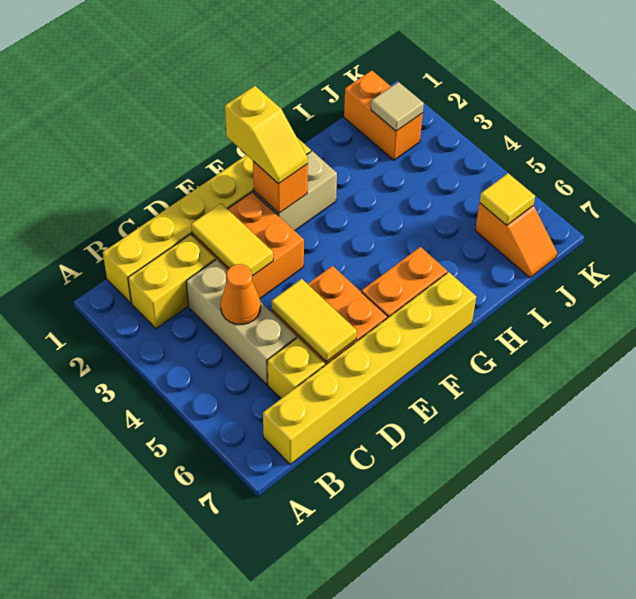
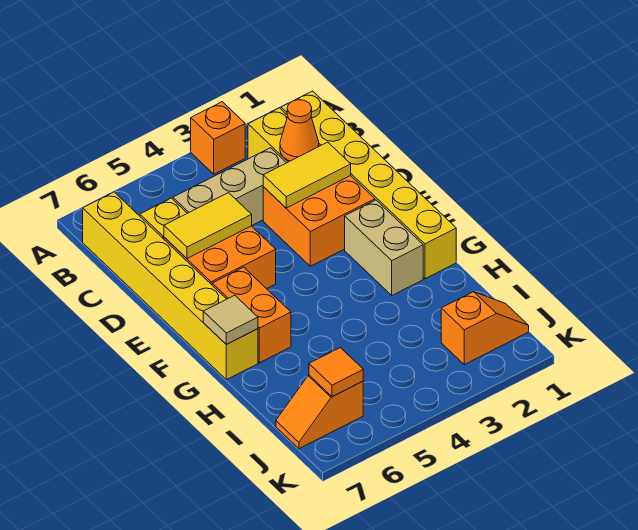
orange 1x1 cone [221,264,261,324] -> orange 1x1 cone moved to [280,100,319,161]
yellow 1x2 slope [225,86,308,184] -> none
orange 1x1 brick [253,161,308,213] -> orange 1x1 brick moved to [191,102,245,174]
orange 1x2 brick [344,70,423,160] -> orange 1x2 slope [441,292,529,365]
tan 1x1 tile [371,82,424,131] -> tan 1x1 tile moved to [203,295,258,344]
yellow 1x1 tile [480,173,535,225] -> orange 1x1 tile [309,348,363,397]

